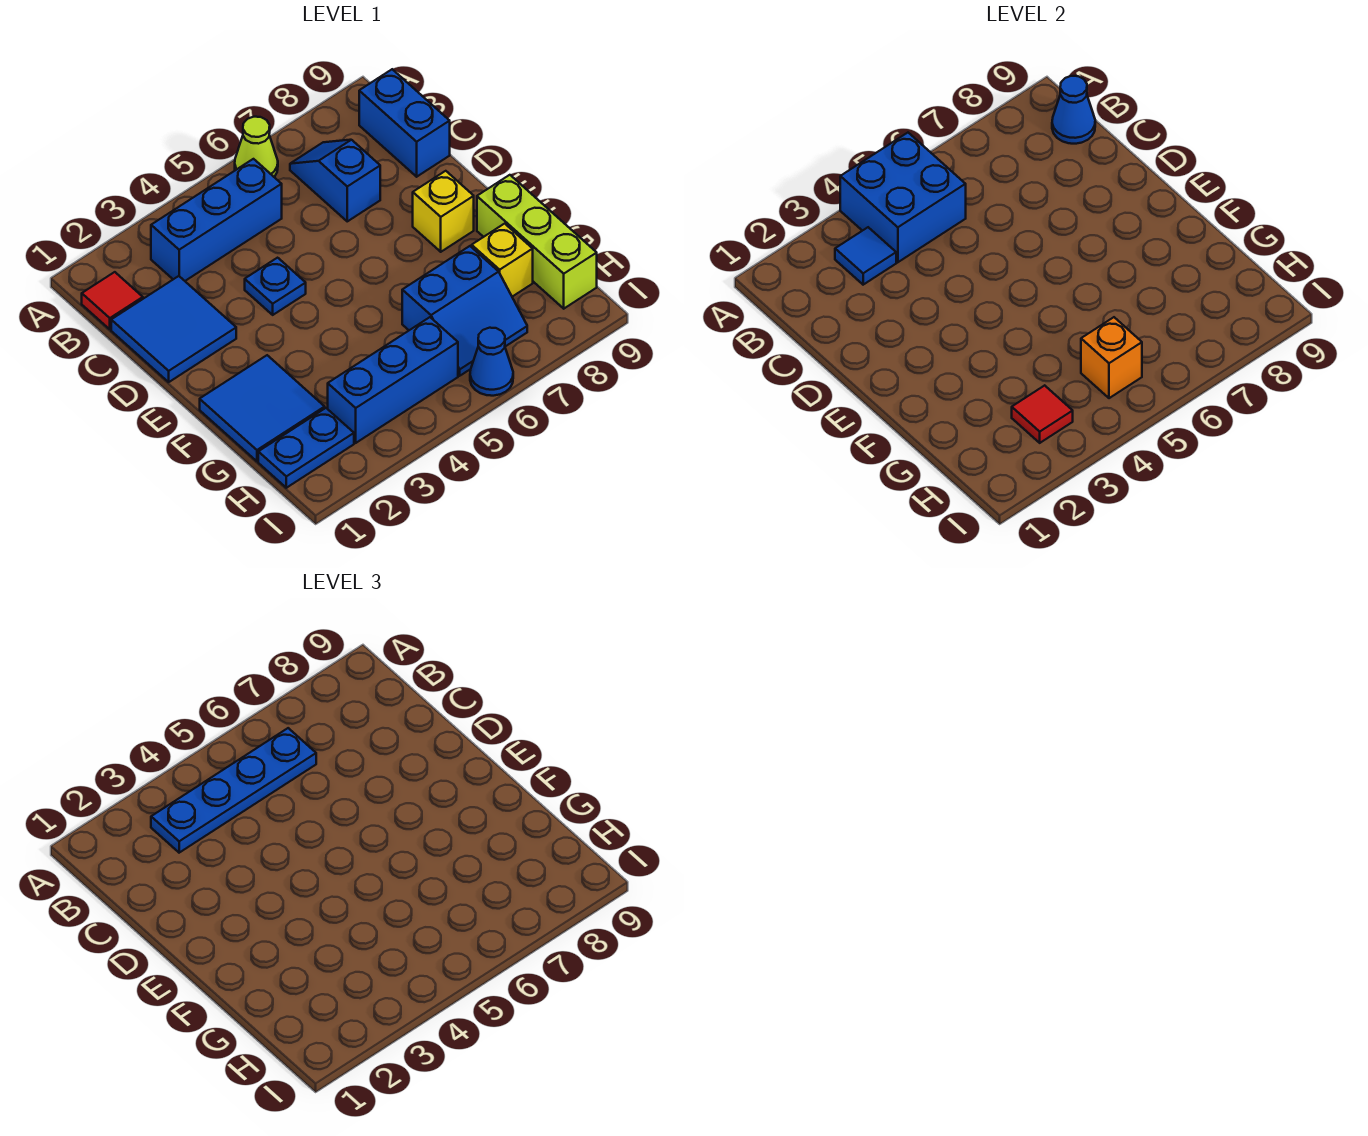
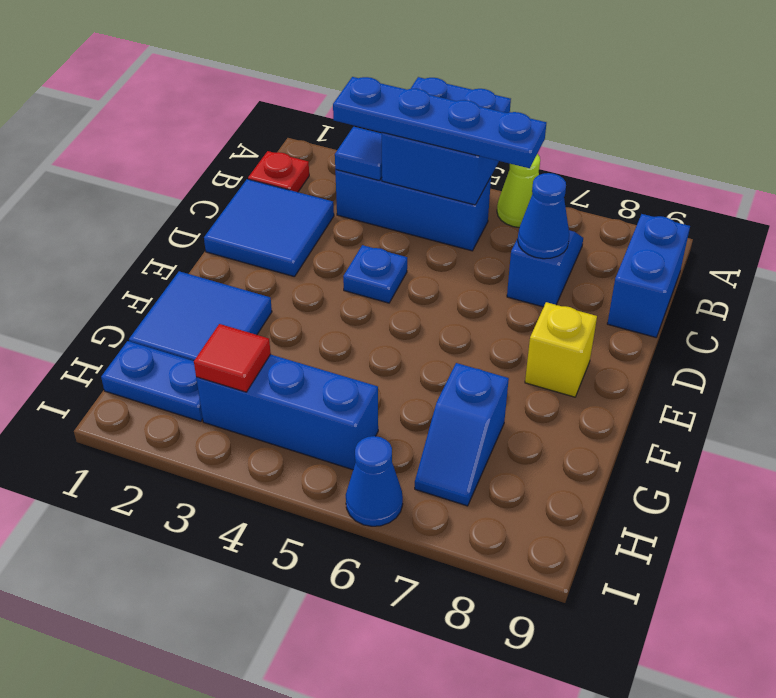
red 1x1 tile [82,272,143,329] -> red 1x1 plate [248,151,309,192]
blue 1x1 cone [1052,76,1095,144] -> blue 1x1 cone moved to [518,173,569,259]
lime 1x3 brick [477,175,597,309] -> none
blue 2x2 slope [402,246,527,376] -> blue 1x2 slope [415,363,509,506]
yellow 1x1 brick [472,224,533,297] -> none
orange 1x1 brick [1081,317,1142,398] -> none

